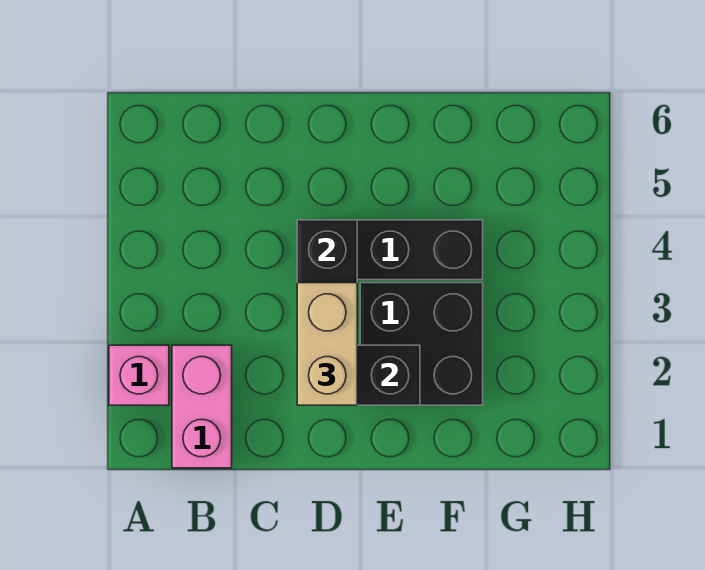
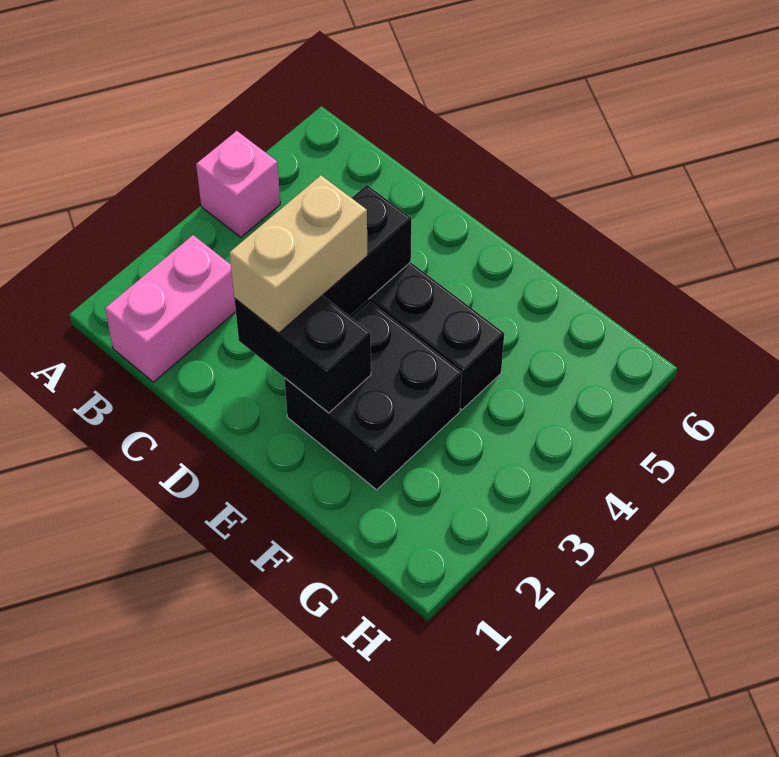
pink 1x1 brick [109,345,169,405] -> pink 1x1 brick moved to [196,131,280,237]

